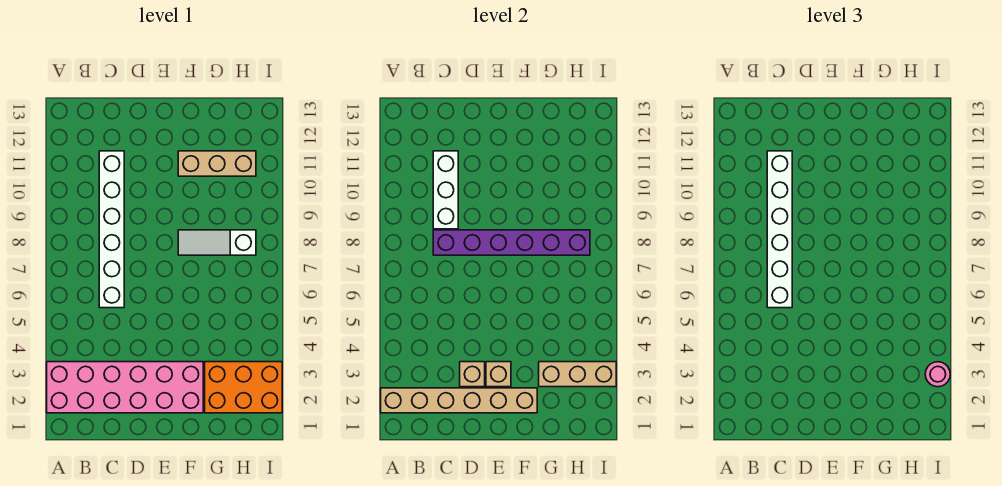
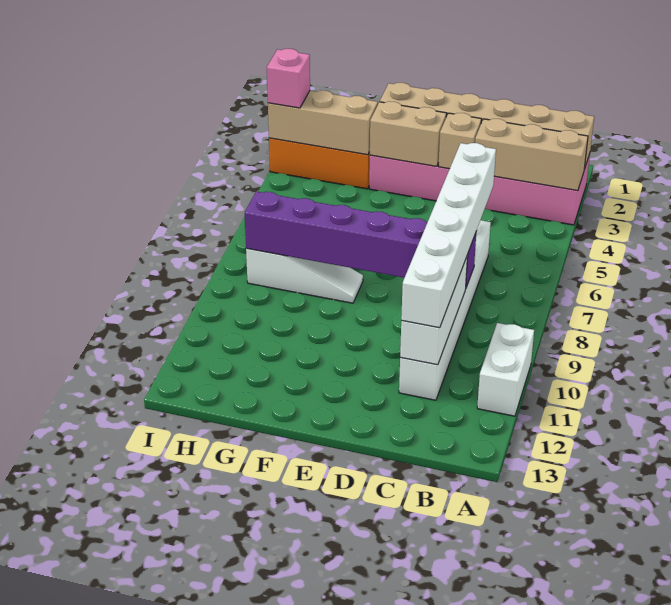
none -> white 1x2 brick [477,323,534,416]
tan 1x1 brick [486,362,511,387] -> tan 1x2 brick [369,101,447,166]
tan 1x3 brick [178,151,256,176] -> tan 1x3 brick moved to [475,119,588,191]
pink 1x1 round brick [925,362,950,387] -> pink 1x1 brick [267,49,310,108]

